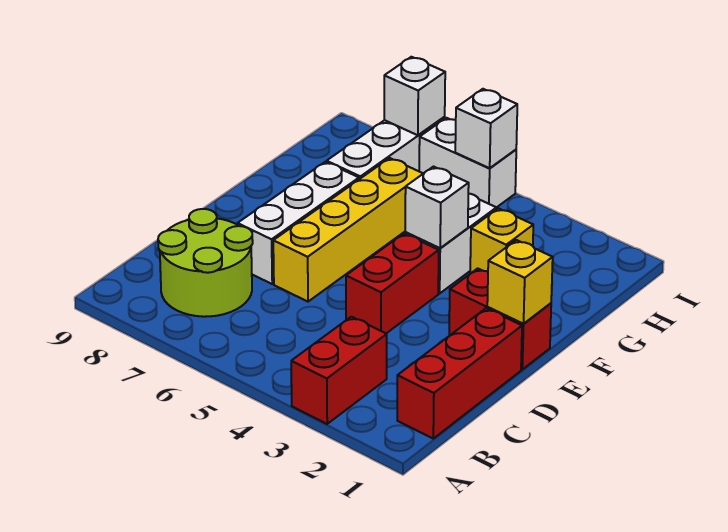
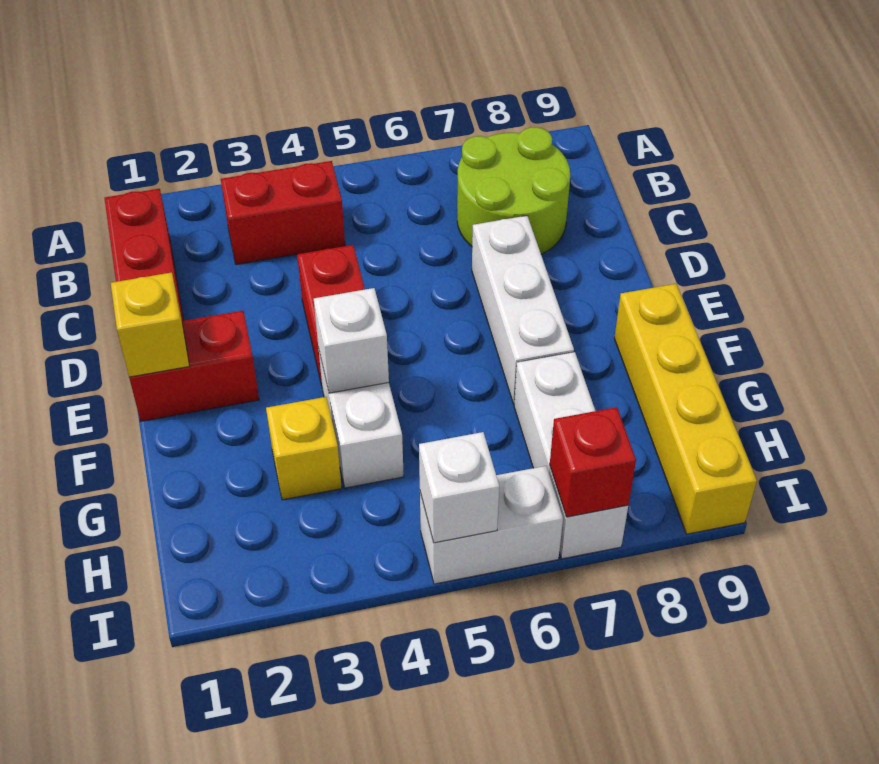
red 1x2 brick [291,317,387,424] -> red 1x2 brick turned to [221,161,345,265]
yellow 1x4 brick [273,158,423,302] -> yellow 1x4 brick moved to [614,284,757,534]
white 1x1 brick [384,57,445,135] -> red 1x1 brick [550,407,636,517]

